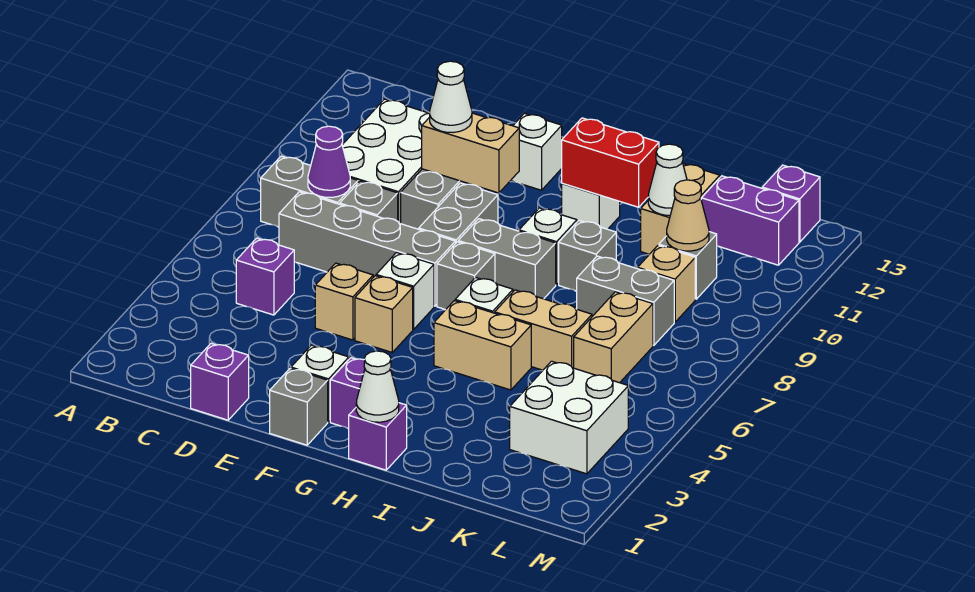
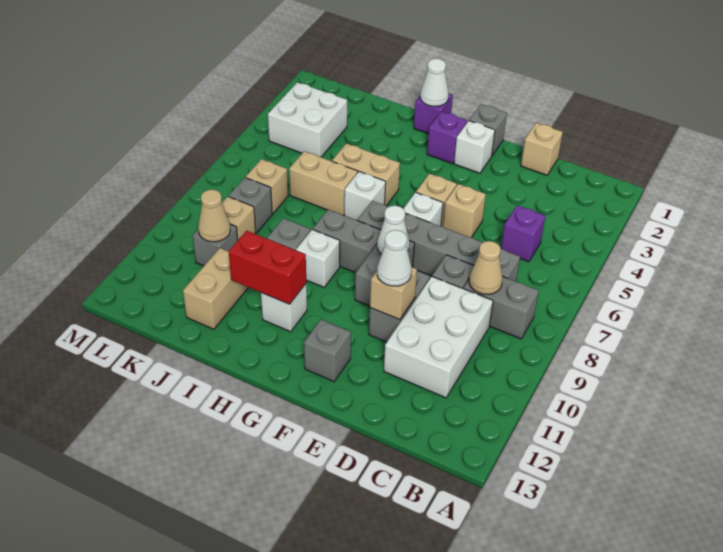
purple 1x1 cone [308,126,350,197] -> tan 1x1 cone [469,241,502,294]
purple 1x1 brick [191,343,249,420] -> tan 1x1 brick [521,123,563,175]
tan 1x2 brick [422,113,519,193] -> tan 1x1 brick [370,267,417,320]
white 1x1 brick [511,113,562,190] -> grey 1x1 brick [304,319,351,382]
grey 1x2 brick [576,256,674,345] -> grey 1x1 brick [229,177,272,233]
white 1x1 cone [648,144,687,215] -> white 1x1 cone moved to [377,206,409,254]
tan 1x2 brick [574,292,653,383] -> tan 1x1 brick [246,159,288,214]
purple 1x2 brick [701,176,799,265] -> none
purple 1x1 brick [762,165,820,242] -> none

